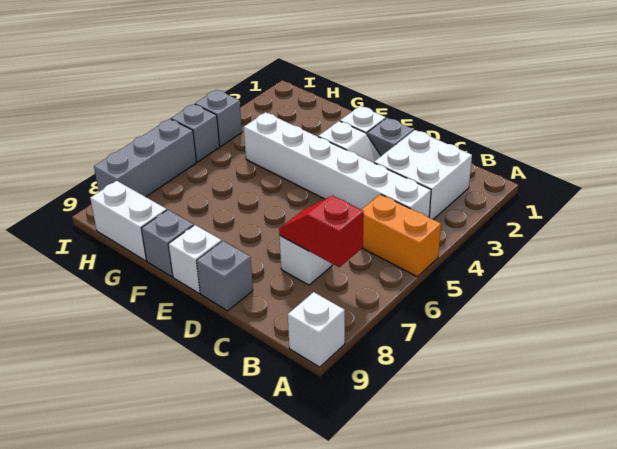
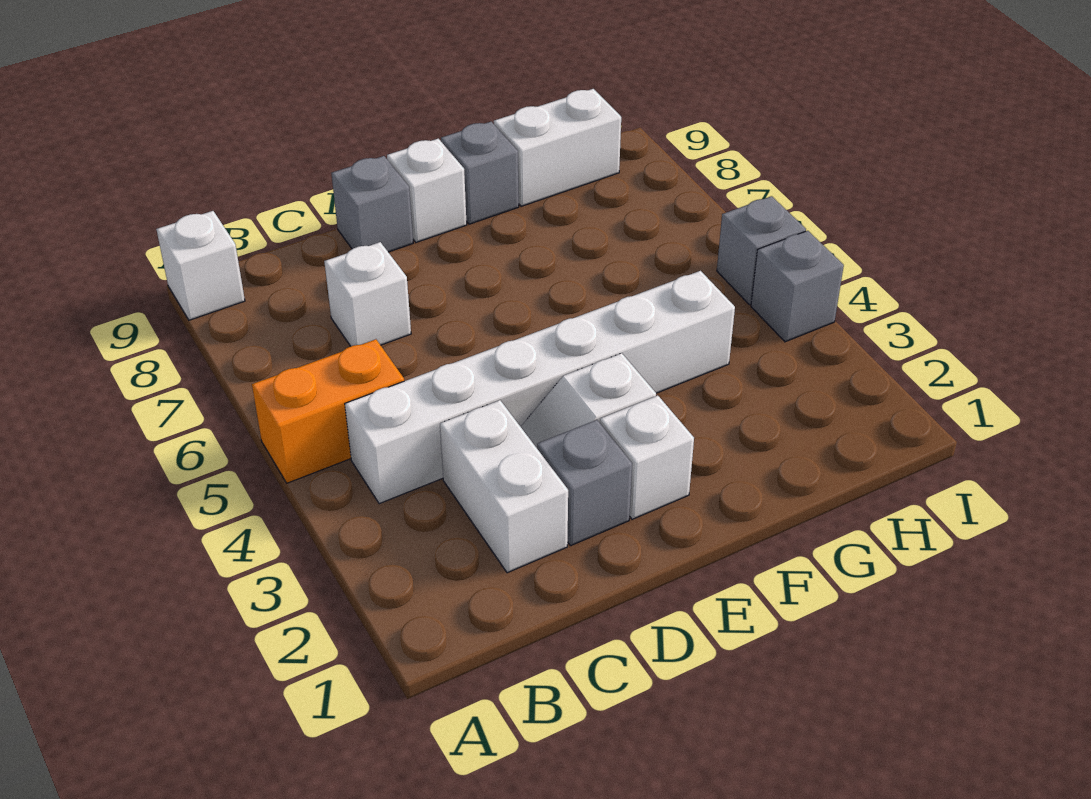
white 2x2 brick [374,130,472,219] -> white 1x2 brick [440,400,568,573]
red 1x2 slope [279,196,364,267] -> none
grey 1x3 brick [94,119,196,197] -> none

